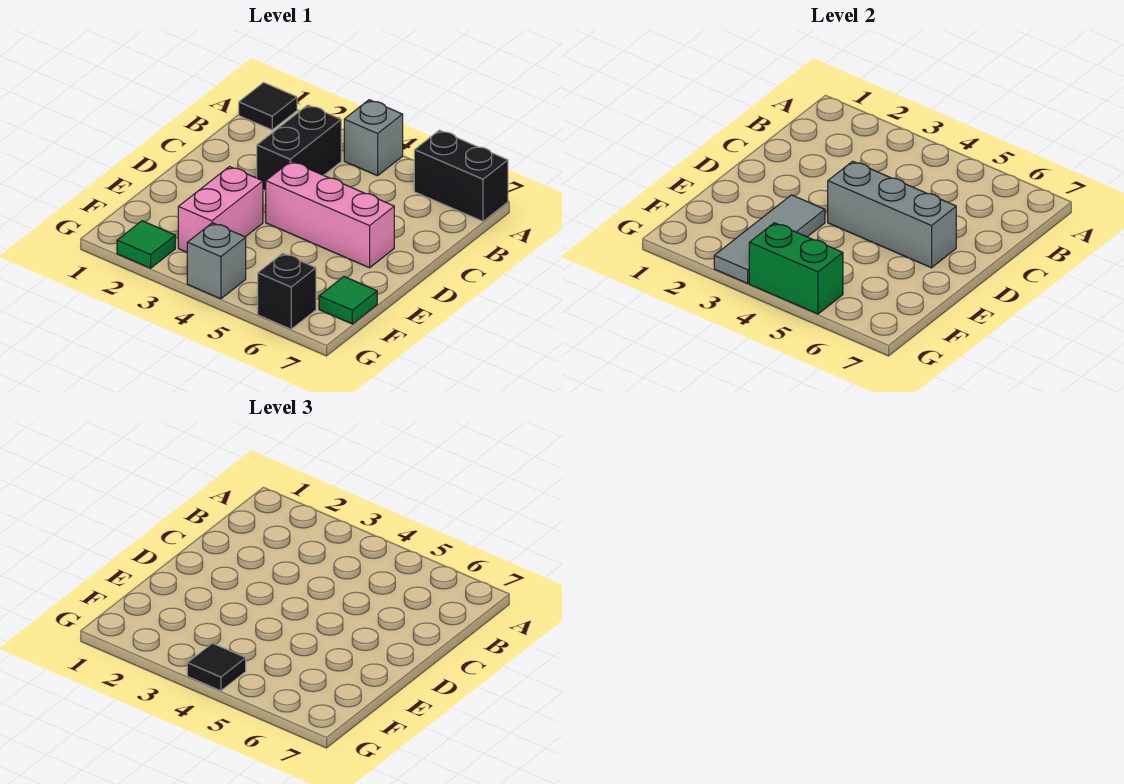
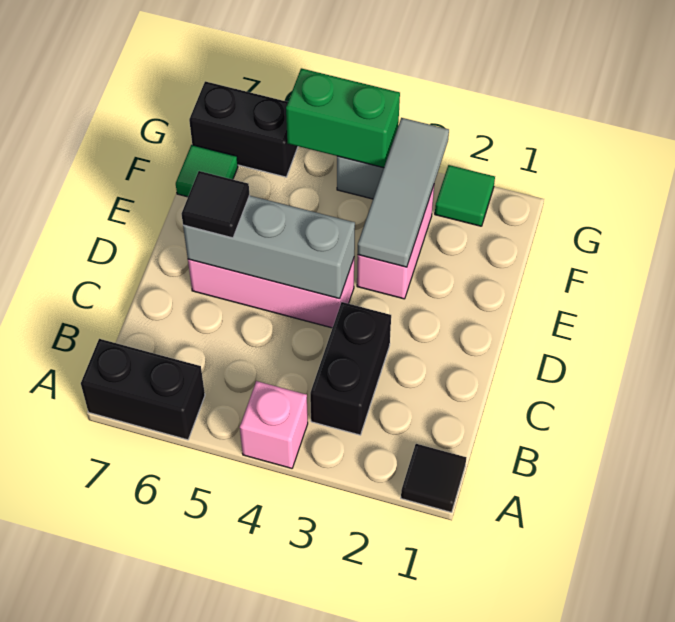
grey 1x1 brick [344,100,403,176] -> pink 1x1 brick [240,381,308,468]
black 1x1 tile [187,643,246,691] -> black 1x1 tile moved to [182,171,250,238]
black 1x1 brick [258,253,316,329] -> black 1x2 brick [189,81,298,177]

